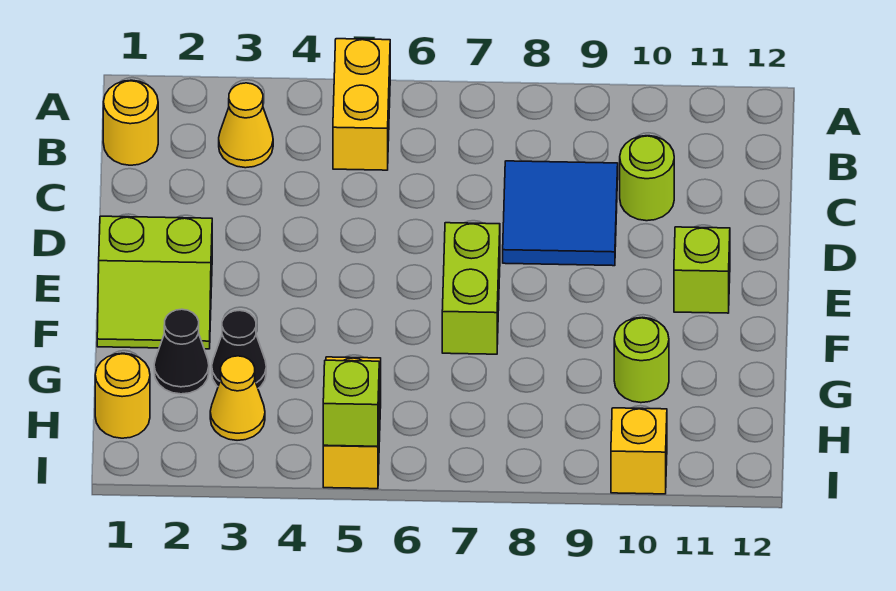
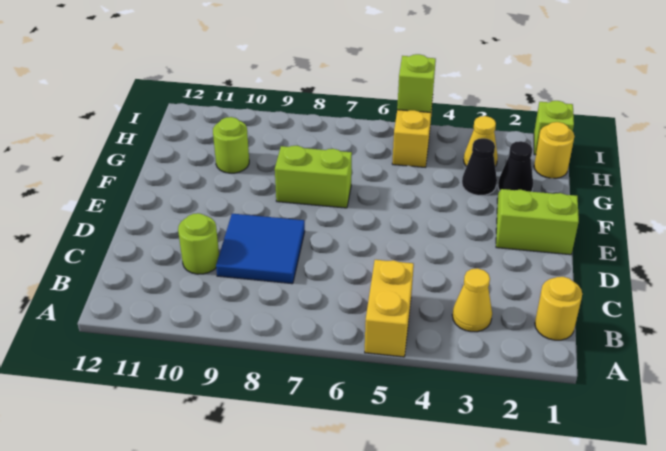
lime 1x2 brick [442,223,500,354] -> lime 1x2 brick turned to [275,146,352,208]
lime 1x1 brick [674,227,730,313] -> lime 1x1 brick moved to [534,101,574,155]
yellow 1x1 brick [611,408,667,494] -> none

